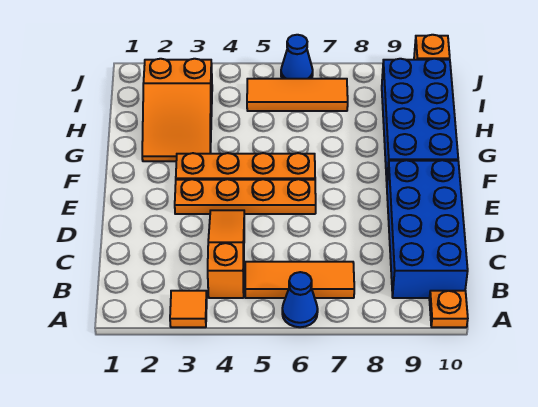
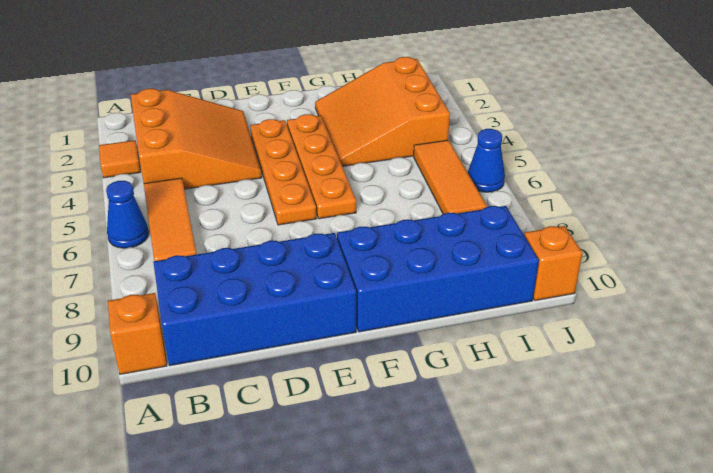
orange 1x1 plate [429,291,468,327] -> orange 1x1 brick [108,293,167,374]
orange 1x3 slope [208,210,244,298] -> orange 3x3 slope [131,89,262,189]
orange 2x3 slope [142,59,212,161] -> orange 3x3 slope [315,57,450,166]

